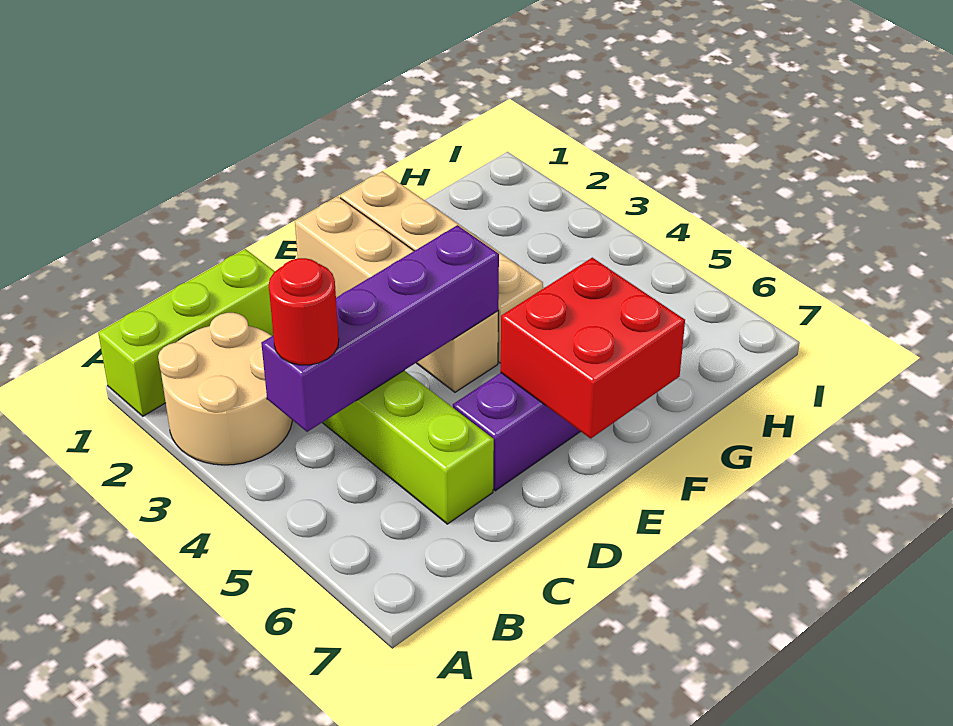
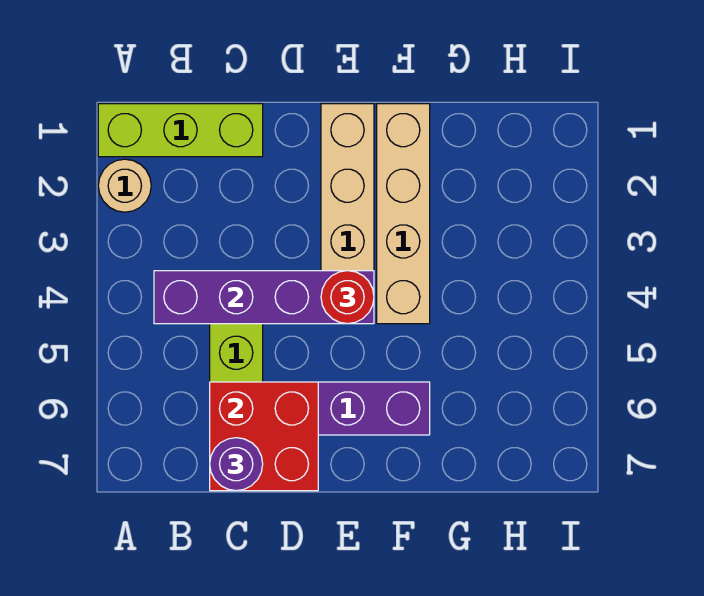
tan 2x2 round brick [158,313,292,465] -> tan 1x1 round brick [98,159,151,212]
red 1x1 round brick [269,258,339,365] -> red 1x1 round brick moved to [321,271,374,324]
none -> purple 1x1 round brick [210,438,263,491]
red 2x2 brick [500,258,685,439] -> red 2x2 brick moved to [210,382,318,491]

